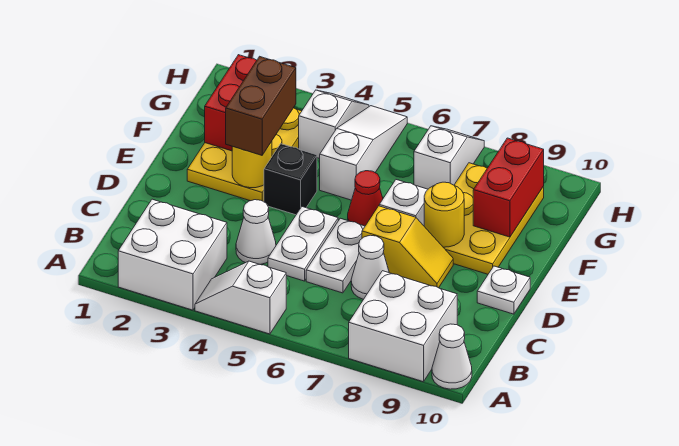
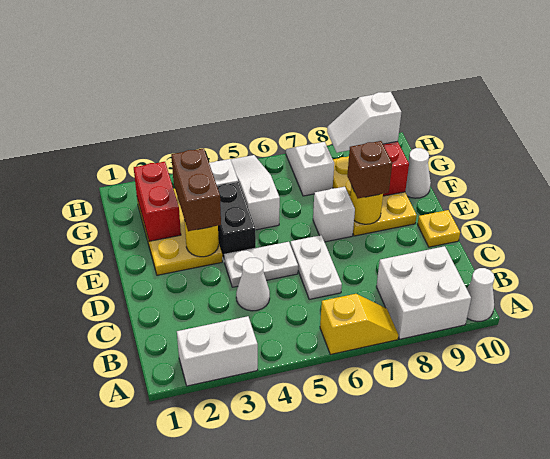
white 2x2 brick [118,199,227,310] -> white 1x2 brick [177,316,258,386]
white 1x2 slope [195,261,286,334] -> white 1x2 slope moved to [327,92,401,153]
white 1x2 plate [268,207,338,281] -> white 1x2 plate turned to [224,242,298,287]
white 1x1 cone [351,235,389,299] -> white 1x1 cone moved to [405,148,431,198]
yellow 1x2 slope [362,206,453,288] -> yellow 1x2 slope moved to [320,294,398,354]
white 1x1 plate [477,266,530,314] -> yellow 1x1 plate [418,210,460,247]
black 1x1 brick [264,144,317,215] -> black 1x2 brick [217,182,256,260]
red 1x1 cone [348,171,383,226] -> none
none -> brown 1x1 brick [347,141,392,198]

